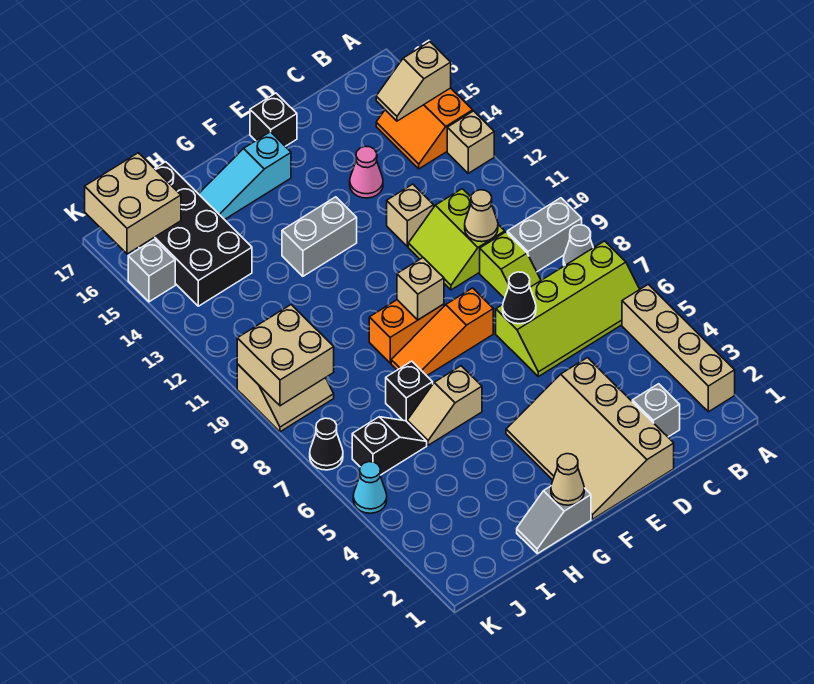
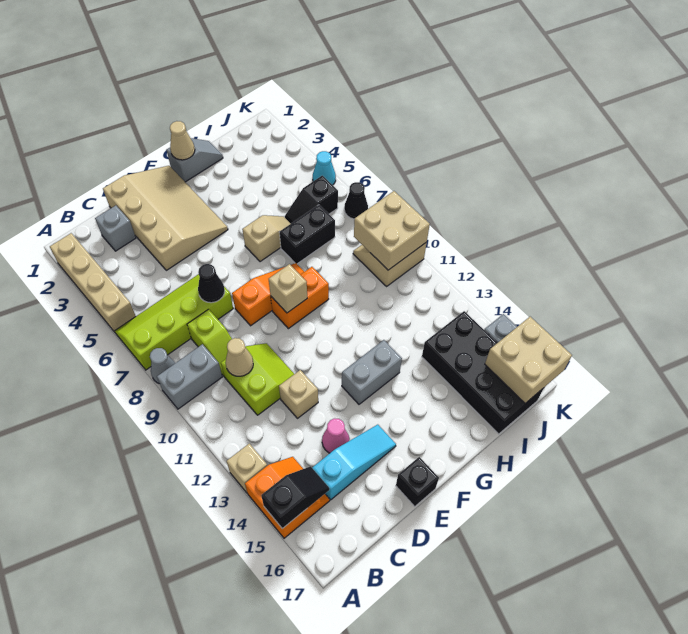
tan 1x2 slope [376,42,451,121] -> black 1x2 slope [261,466,329,529]
lime 1x2 slope [480,232,541,299] -> lime 1x2 slope turned to [187,309,232,376]
cyan 1x3 slope [199,132,291,220] -> cyan 1x3 slope moved to [312,425,396,500]
black 1x1 brick [386,361,433,421] -> black 1x2 brick [279,205,335,264]

